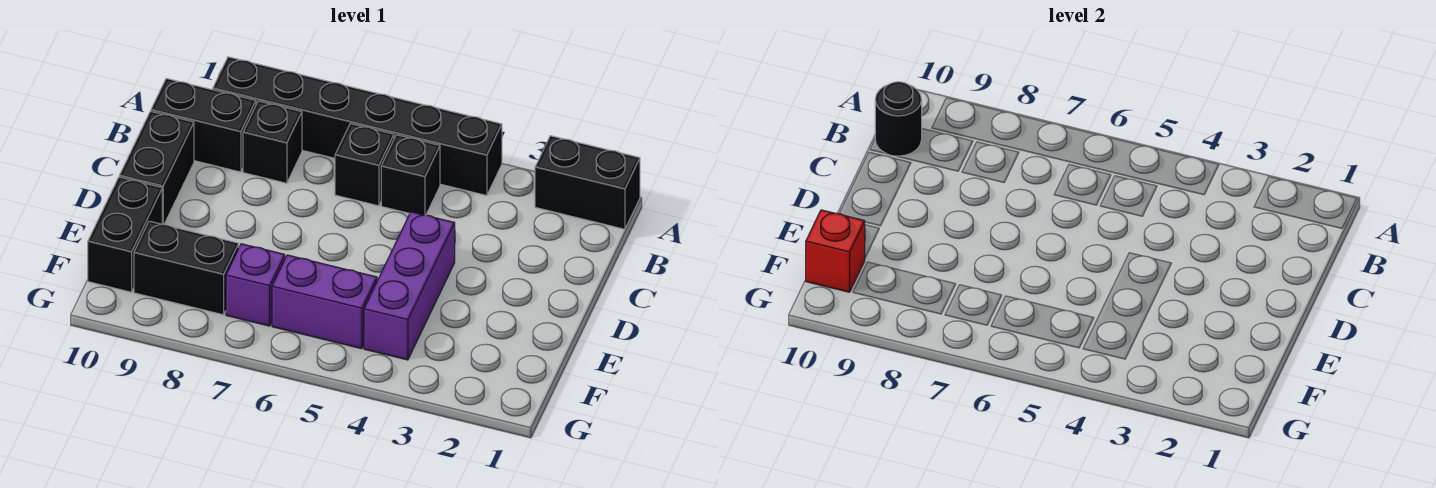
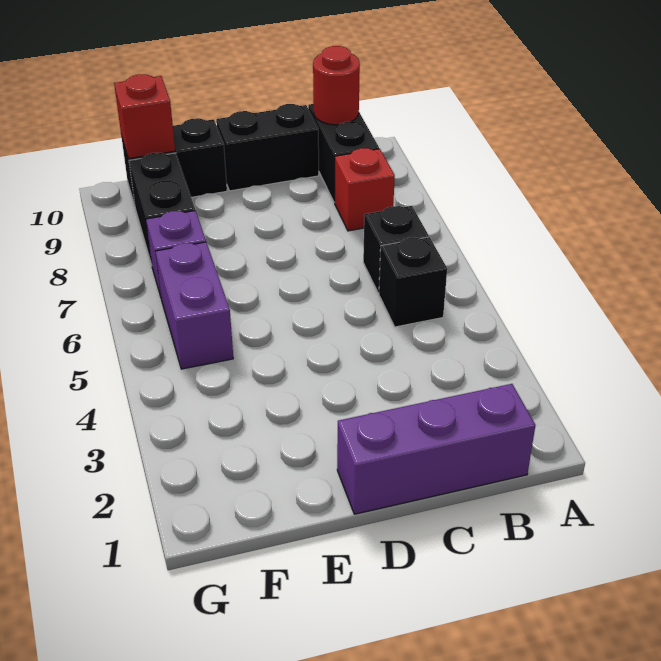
black 1x2 brick [535,136,640,229] -> none
black 1x6 brick [213,57,502,196] -> none
black 1x1 brick [243,101,302,183] -> red 1x1 brick [335,148,395,231]
black 1x1 round brick [875,82,922,156] -> red 1x1 round brick [313,46,360,125]
purple 1x3 brick [364,212,455,360] -> purple 1x3 brick moved to [337,384,536,514]

